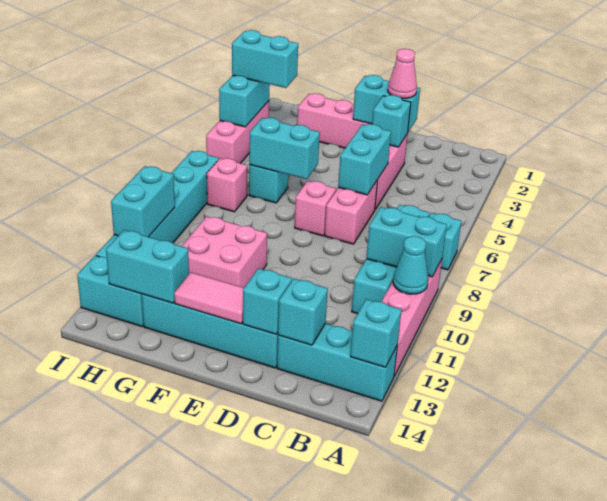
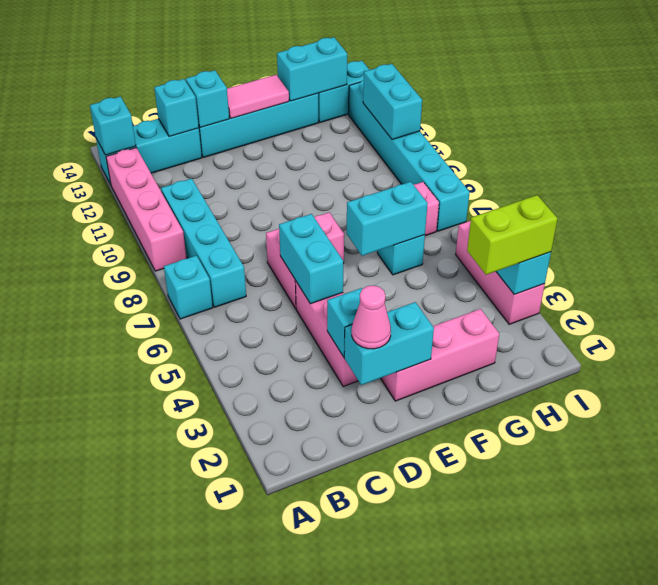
cyan 1x2 brick [366,207,447,277] -> none
cyan 1x1 cone [393,236,428,294] -> none
pink 2x2 brick [182,216,267,288] -> none
cyan 1x2 brick [232,30,298,88] -> lime 1x2 brick [467,195,558,275]

